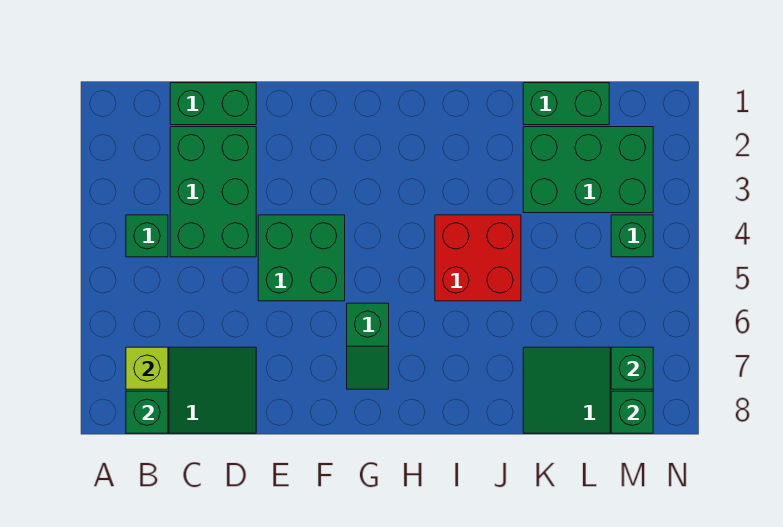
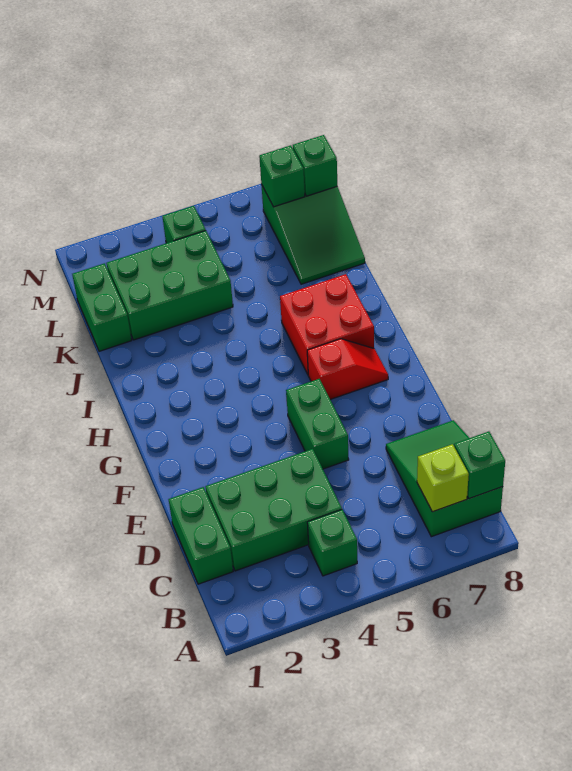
green 2x2 brick [258,215,345,301] -> green 1x2 brick [286,379,349,469]
green 1x2 slope [347,303,389,389] -> red 1x2 slope [307,339,388,400]
red 2x2 brick [435,215,521,301] -> red 2x2 brick moved to [280,274,374,374]
green 2x3 brick [523,127,653,213] -> green 2x3 brick turned to [107,231,233,340]

